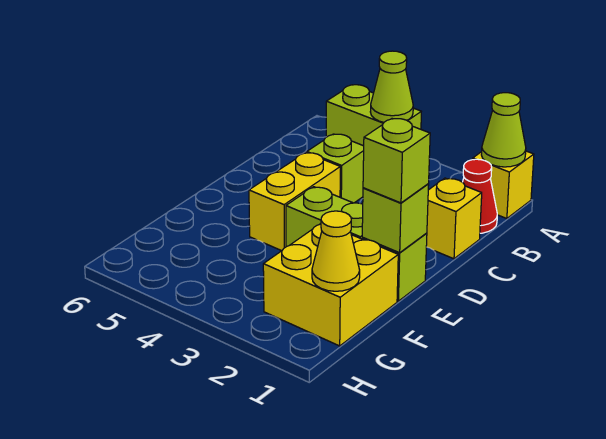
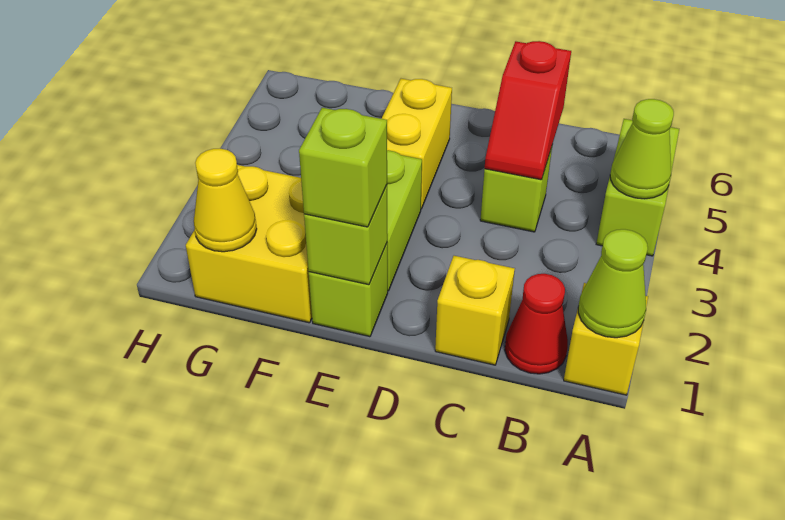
none -> red 1x2 slope [485,41,571,180]
yellow 1x2 brick [249,153,340,251] -> yellow 1x2 brick turned to [382,79,452,209]

